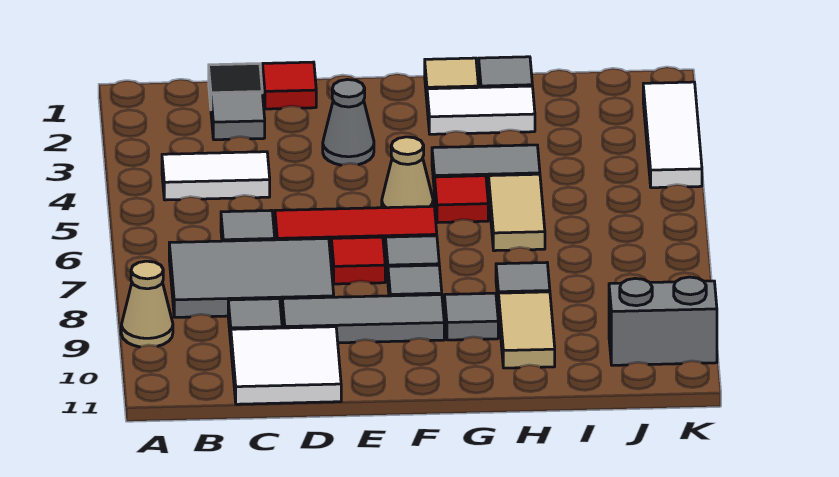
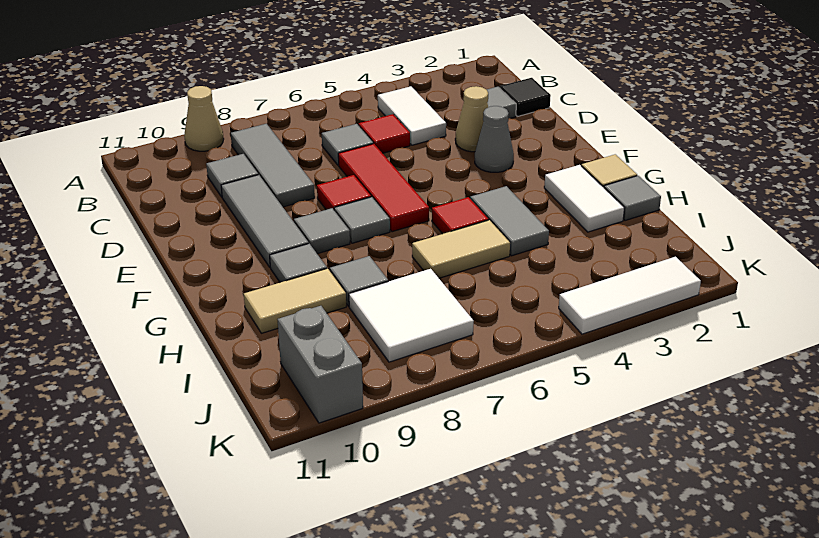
grey 2x3 tile [169,239,334,317] -> grey 1x3 tile [231,124,315,207]
white 2x2 tile [231,327,341,404] -> white 2x2 tile moved to [349,269,474,362]
red 1x1 tile [263,62,316,109] -> red 1x1 tile moved to [359,114,410,153]
tan 1x1 cone [382,137,433,208] -> tan 1x1 cone moved to [455,86,488,152]

